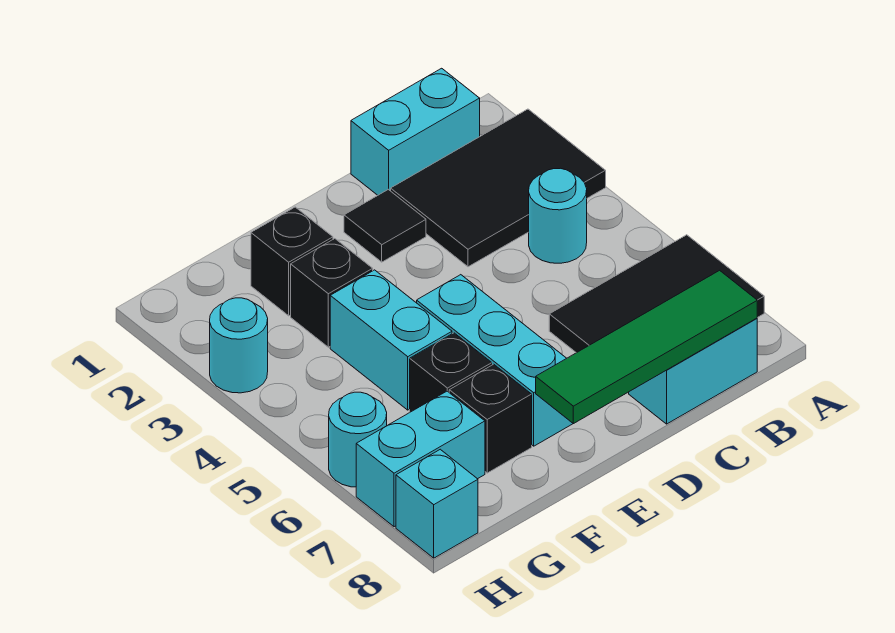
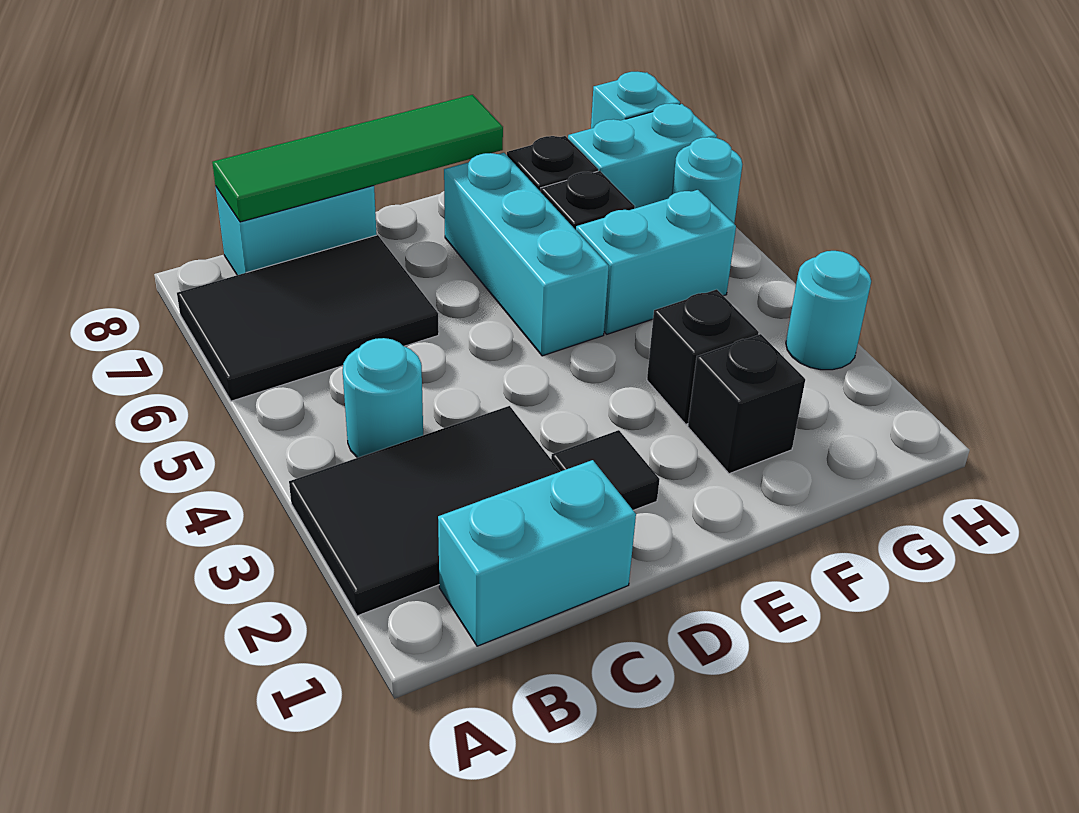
cyan 1x2 brick [330,270,452,410] -> cyan 1x2 brick turned to [576,190,736,334]

